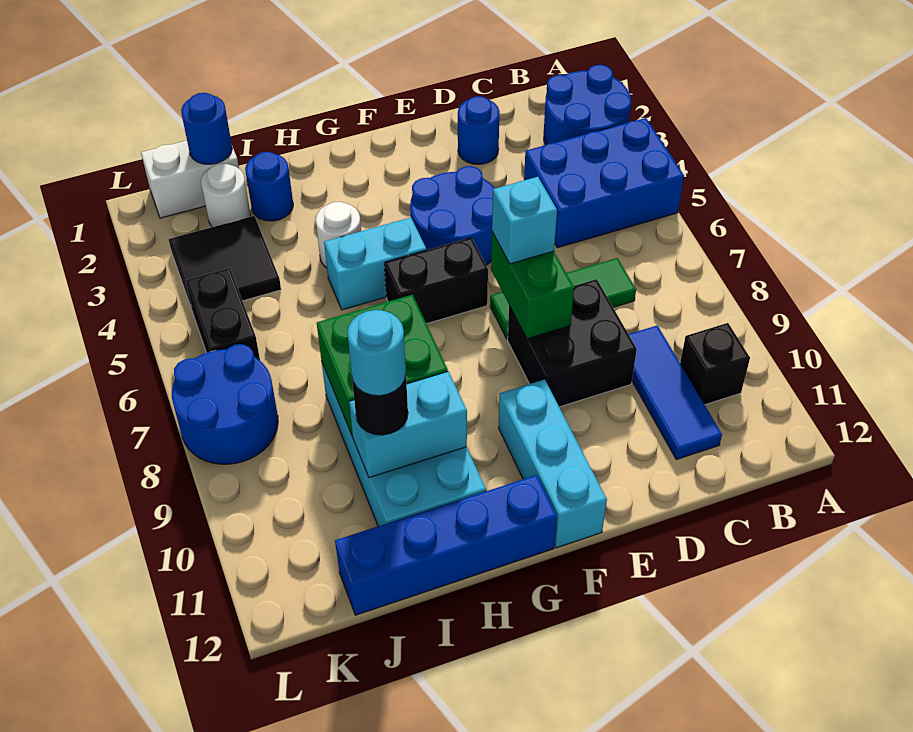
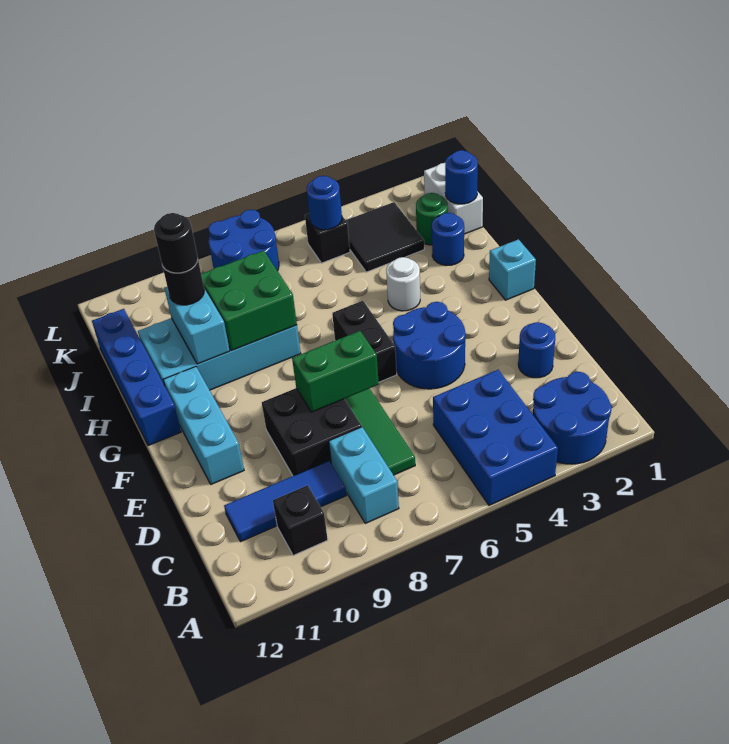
cyan 1x1 brick [492,177,557,264] -> cyan 1x1 brick moved to [489,239,536,300]
cyan 1x3 brick [499,379,607,548] -> cyan 1x3 brick turned to [163,367,244,484]
cyan 1x2 brick [324,218,426,310] -> cyan 1x2 brick moved to [329,427,399,523]
cyan 1x1 round brick [347,310,406,396] -> black 1x1 round brick [154,213,198,273]
white 1x1 round brick [201,163,251,227] -> green 1x1 round brick [416,193,448,245]
black 1x2 brick [185,268,260,360] -> black 1x1 brick [305,214,350,263]
none -> blue 1x1 round brick [307,176,342,230]

